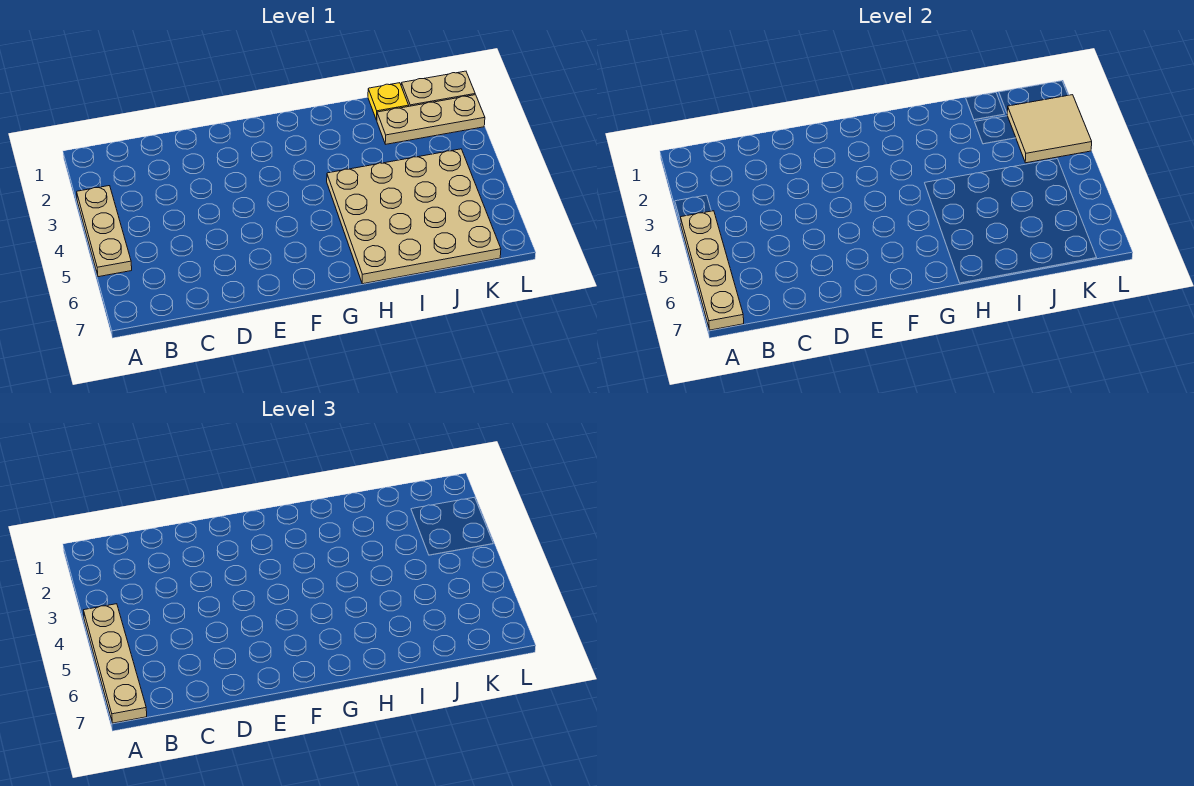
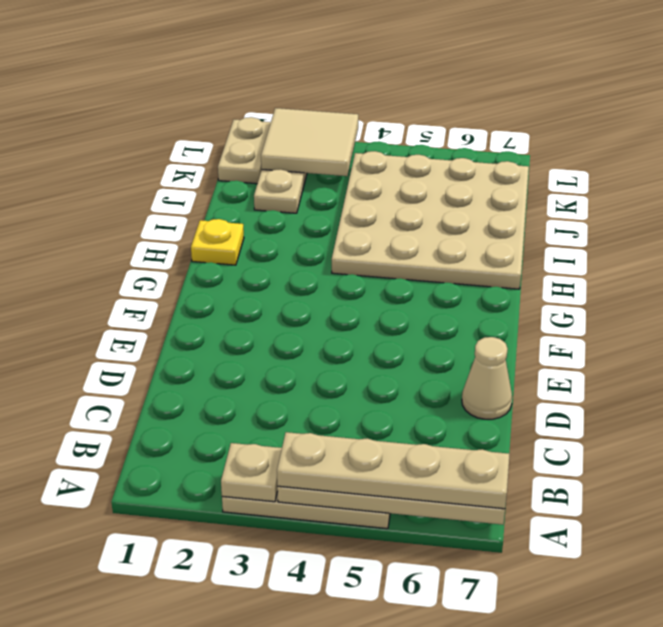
none -> tan 1x1 plate [221,443,282,502]
none -> tan 1x1 cone [462,337,512,419]
yellow 1x1 plate [368,83,409,120] -> yellow 1x1 plate moved to [191,219,244,265]

